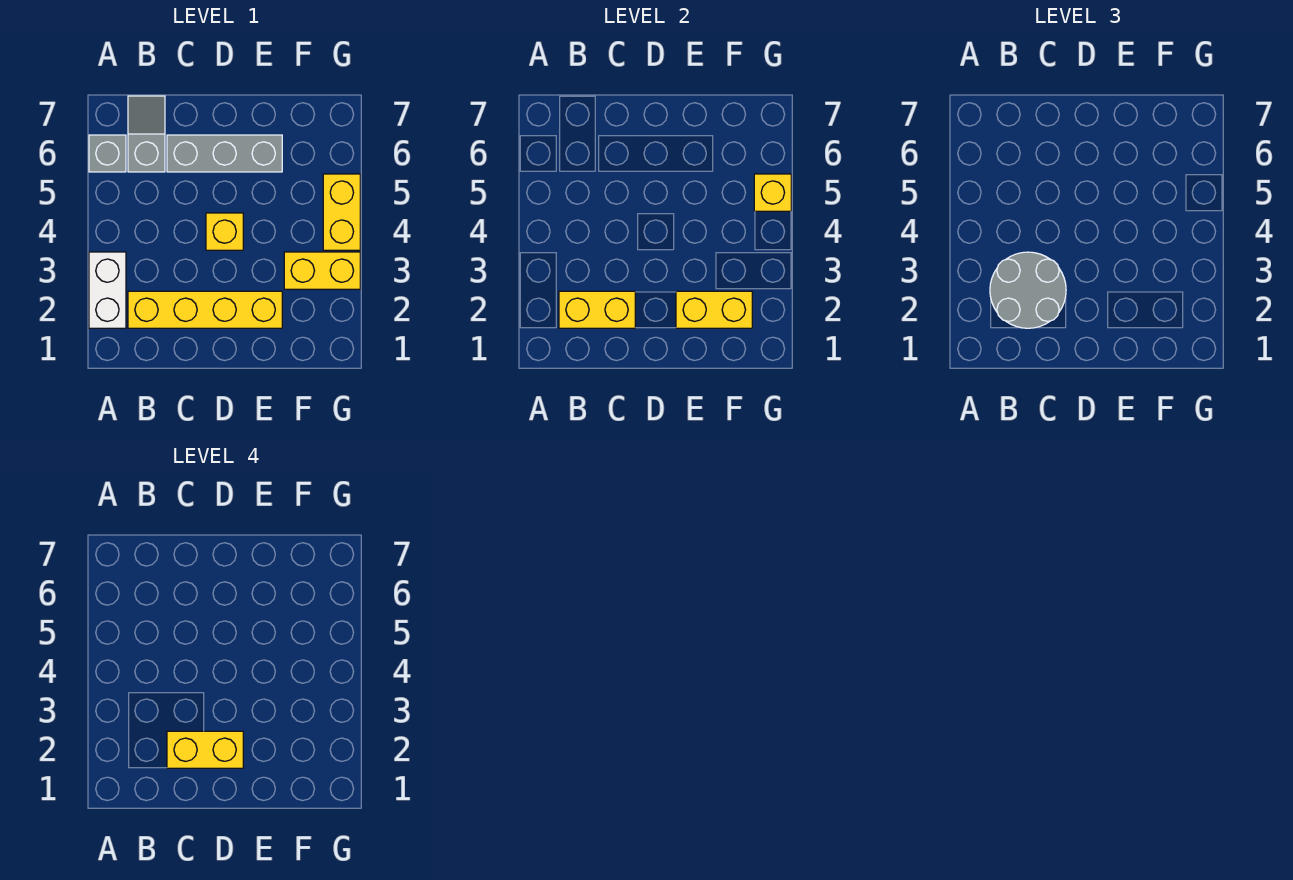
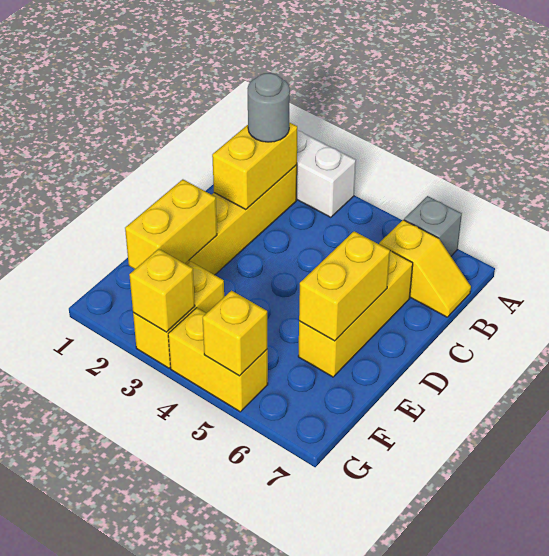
grey 2x2 round brick [990,252,1066,328] -> grey 1x1 round brick [248,73,290,142]
grey 1x2 slope [128,96,165,172] -> yellow 1x2 slope [379,220,471,317]
yellow 1x2 brick [167,731,243,768] -> yellow 1x2 brick moved to [299,231,390,341]
grey 1x3 brick [167,135,282,172] -> yellow 1x3 brick [298,251,413,377]
yellow 1x1 brick [206,213,243,250] -> yellow 1x1 brick moved to [129,249,195,332]

